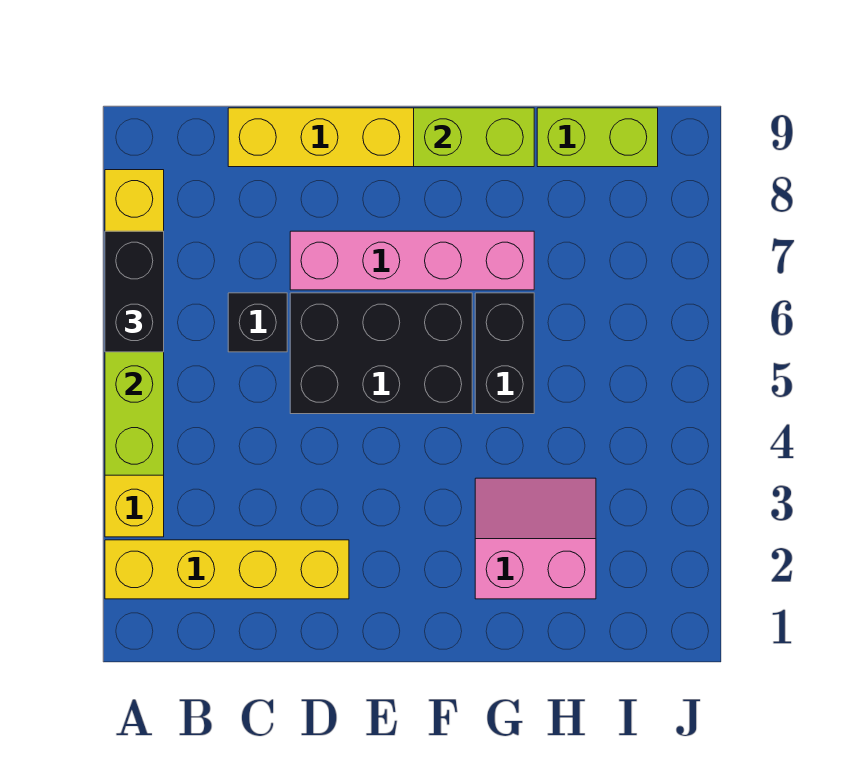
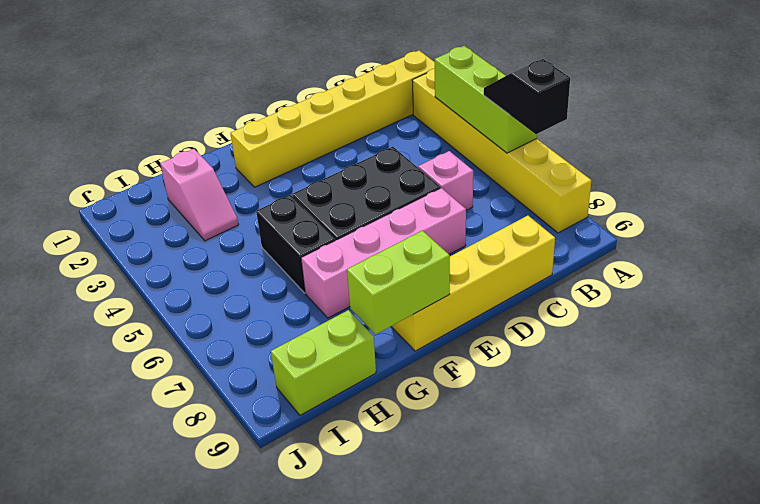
yellow 1x4 brick [105,540,349,599] -> yellow 1x6 brick [230,51,435,187]
black 1x2 brick [105,231,164,352] -> black 1x2 slope [484,59,570,134]
black 1x1 brick [228,293,287,352] -> pink 1x1 brick [418,151,473,210]
pink 2x2 slope [475,478,596,599] -> pink 1x2 slope [160,149,238,241]

